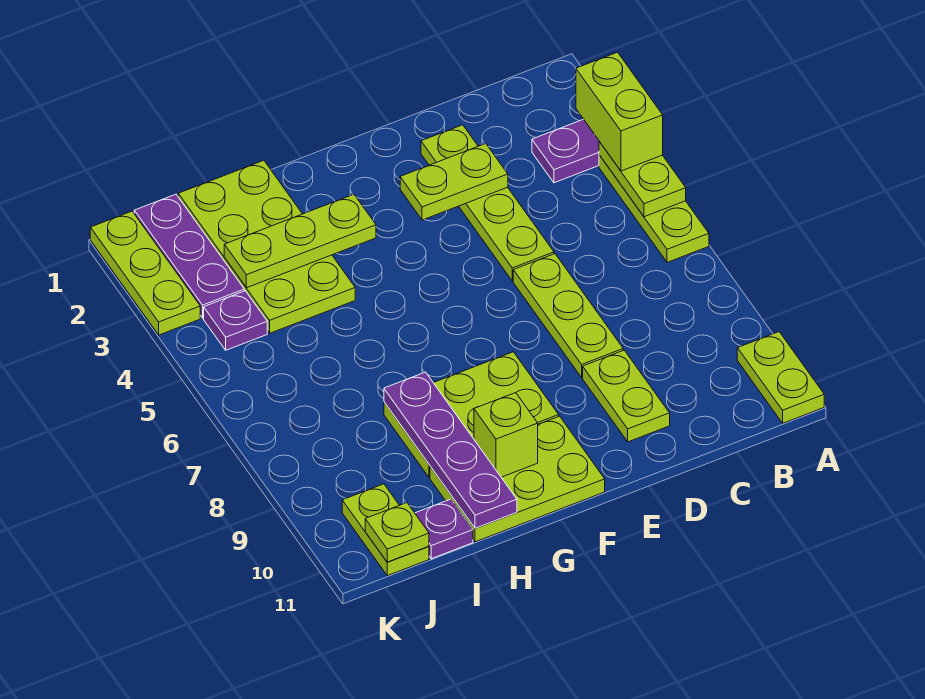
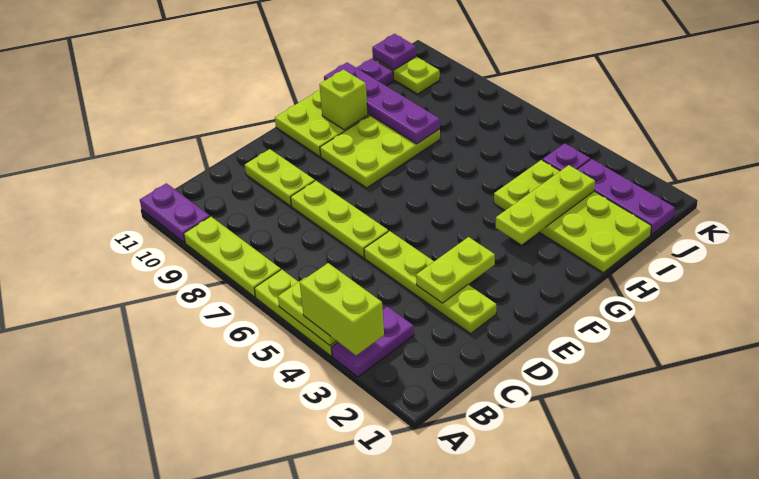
lime 1x2 plate [737,332,824,423] -> purple 1x2 plate [140,183,210,243]
lime 1x1 plate [365,503,429,562] -> purple 1x1 plate [372,34,416,70]
lime 1x3 plate [90,211,200,335] -> lime 1x3 plate moved to [184,216,281,297]

